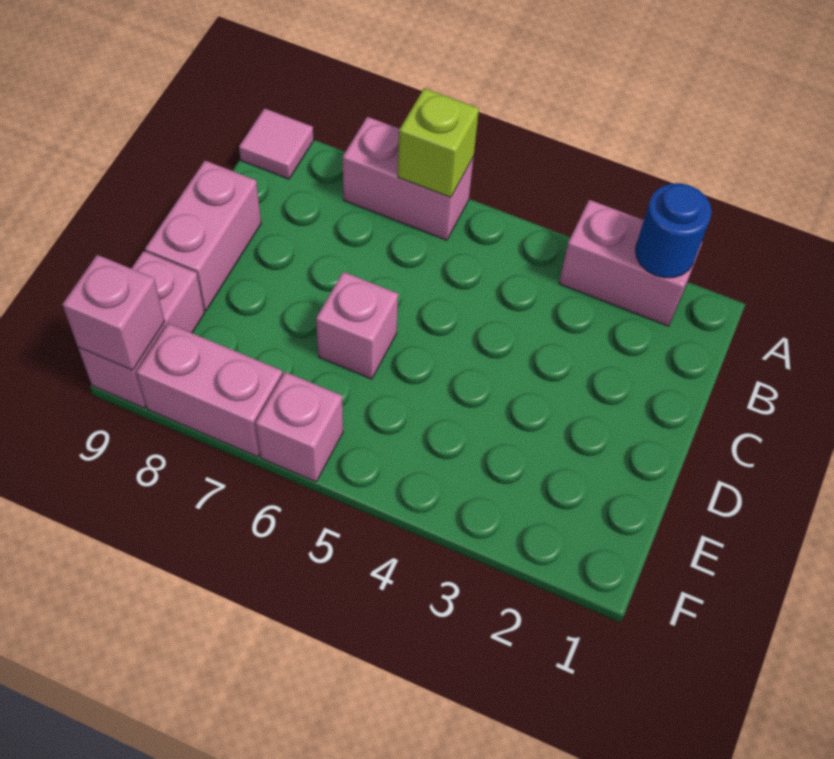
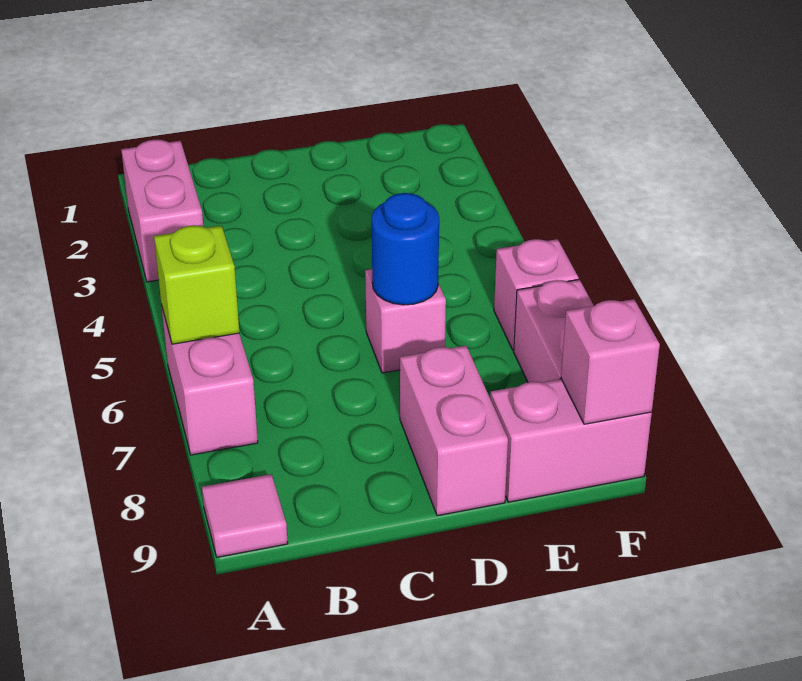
blue 1x1 round brick [635,183,712,278] -> blue 1x1 round brick moved to [372,193,439,305]
pink 1x2 brick [145,161,261,311] -> pink 1x2 brick turned to [400,346,508,516]

